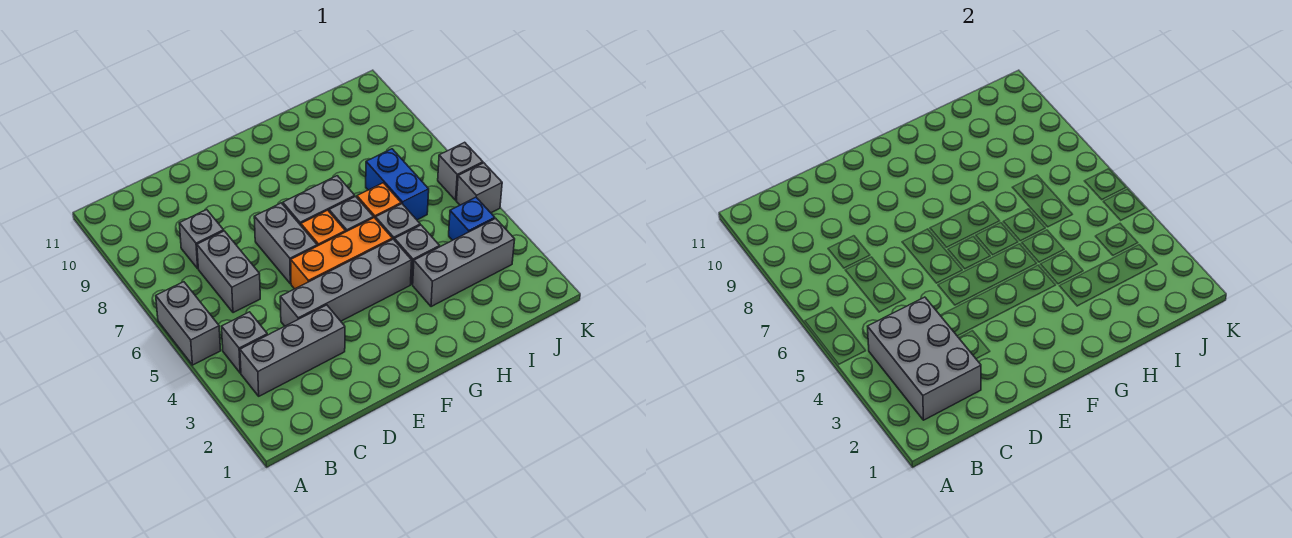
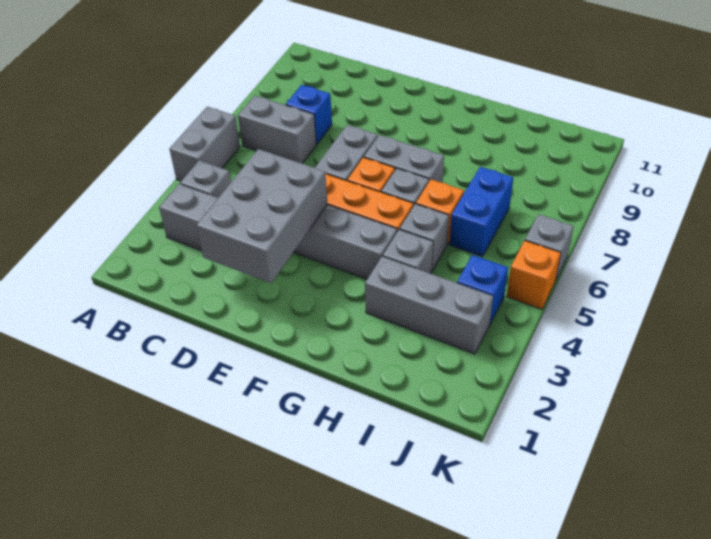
grey 2x3 brick [868,297,981,420] -> grey 2x3 brick moved to [196,149,327,283]
grey 1x2 brick [197,231,260,313] -> grey 1x2 brick turned to [238,96,316,164]
grey 1x1 brick [179,210,224,269] -> blue 1x1 brick [286,85,332,144]
grey 1x1 brick [456,163,502,213] -> orange 1x1 brick [507,241,561,309]

